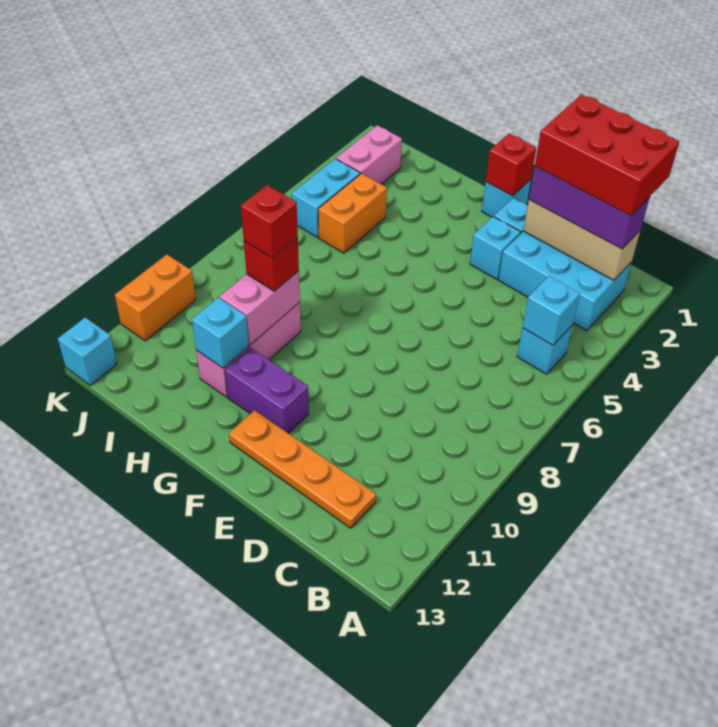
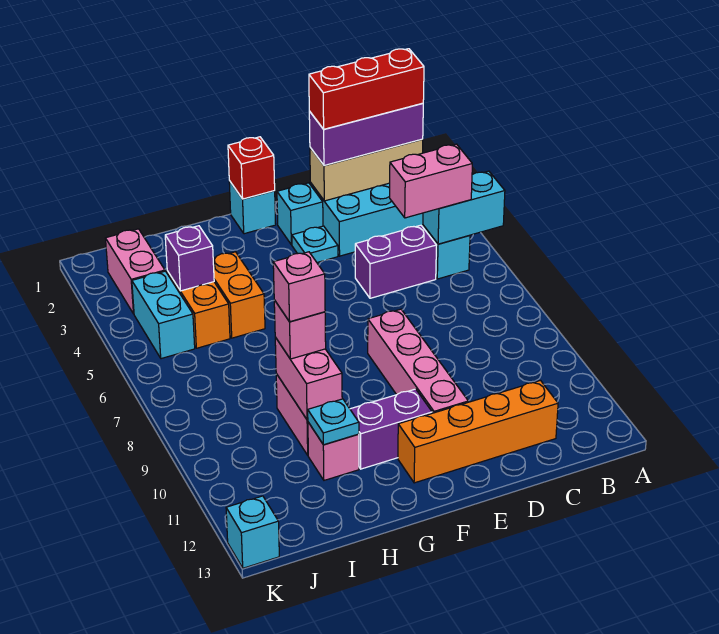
red 2x3 brick [535,94,679,216] -> red 1x3 brick [309,49,424,129]
cyan 1x1 brick [523,276,580,345] -> cyan 1x2 brick [423,171,505,244]
none -> pink 1x2 brick [390,144,472,218]
none -> purple 1x2 brick [355,225,436,298]
orange 1x4 plate [229,410,376,528] -> orange 1x4 brick [398,380,558,483]
cyan 1x1 brick [470,216,521,279] -> cyan 1x1 plate [292,226,338,262]
none -> pink 1x4 brick [368,309,468,413]
red 1x1 brick [244,238,299,291] -> pink 1x1 brick [274,300,326,359]
red 1x1 brick [241,185,298,258] -> pink 1x1 brick [273,252,325,322]
cyan 1x1 brick [192,297,249,368] -> cyan 1x1 plate [308,399,359,445]
none -> purple 1x1 brick [165,226,214,291]
orange 1x2 brick [115,255,196,341] -> orange 1x2 brick moved to [213,252,265,338]

